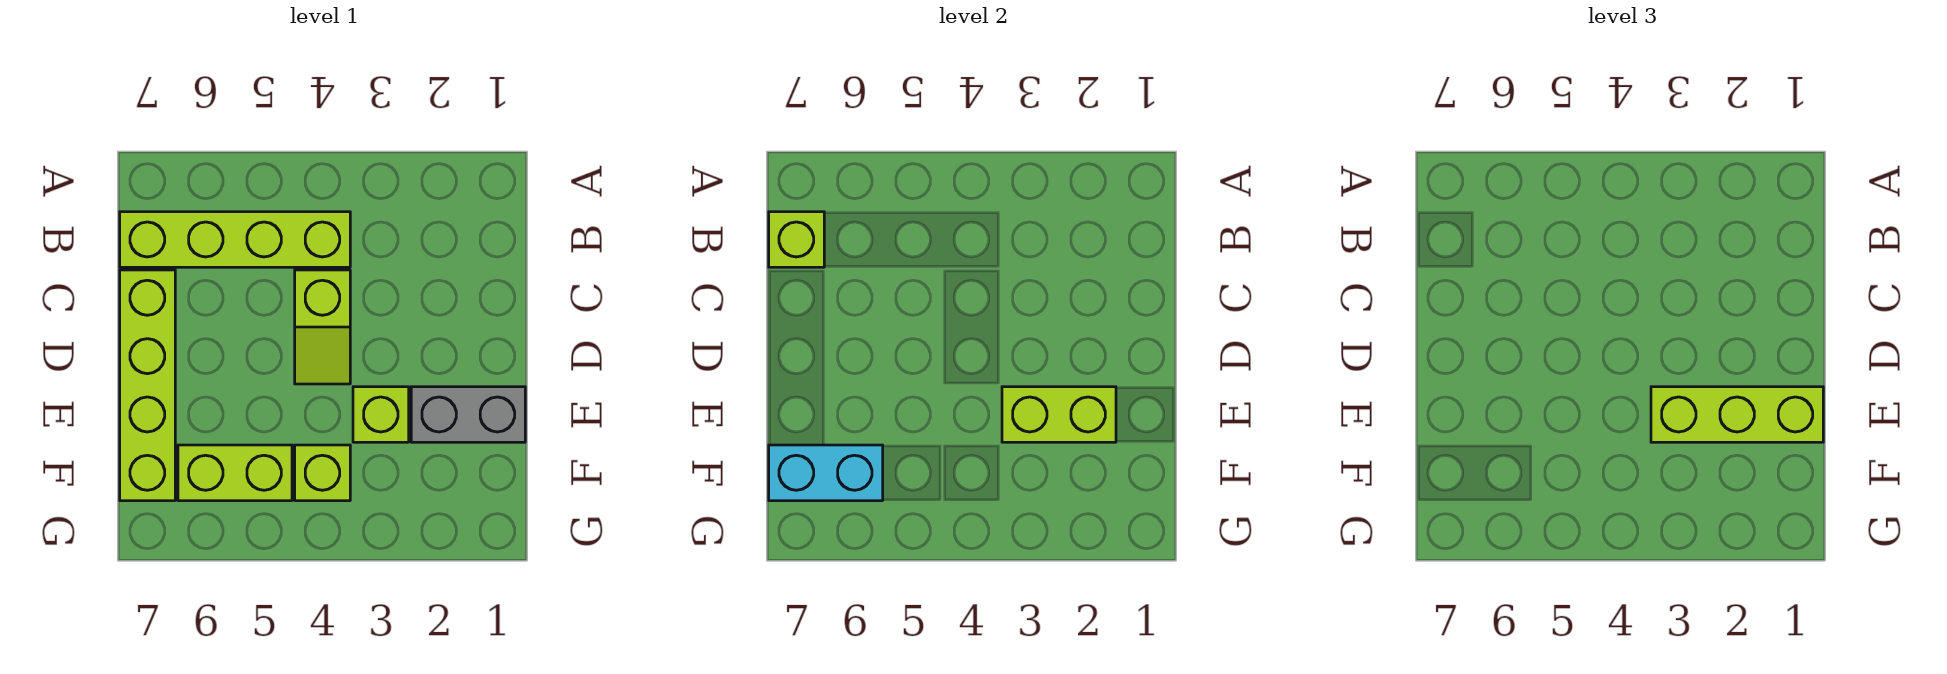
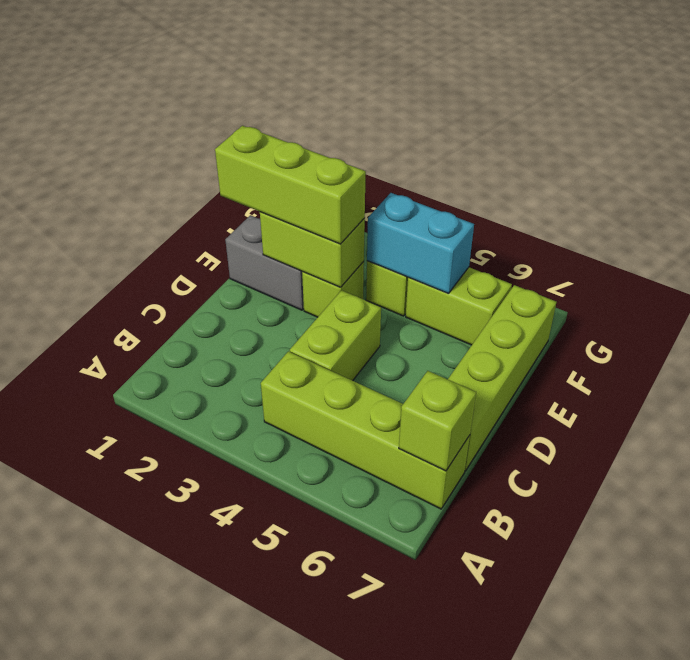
lime 1x2 slope [295,270,350,384] -> lime 1x2 brick [290,290,381,381]
cyan 1x2 brick [769,445,883,501] -> cyan 1x2 brick moved to [367,193,474,294]

